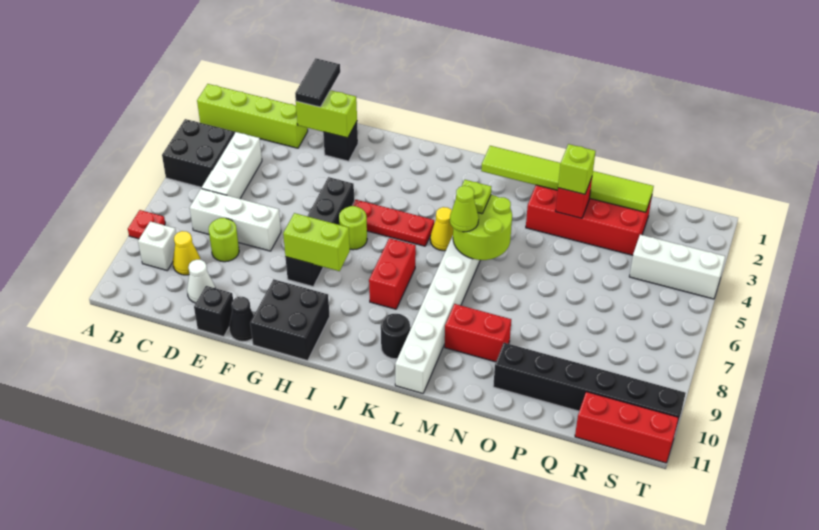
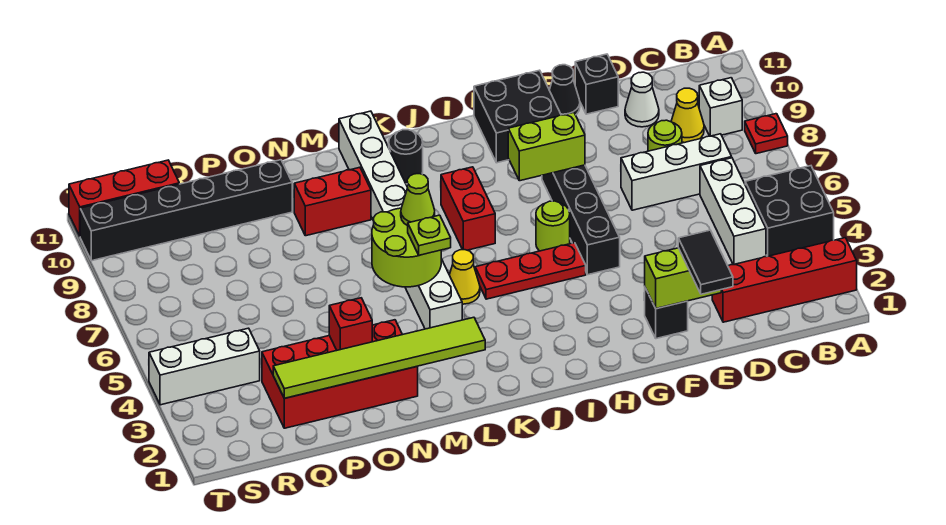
lime 1x4 brick [197,84,308,148] -> red 1x4 brick [712,238,857,322]
lime 1x1 brick [558,144,596,194] -> none

